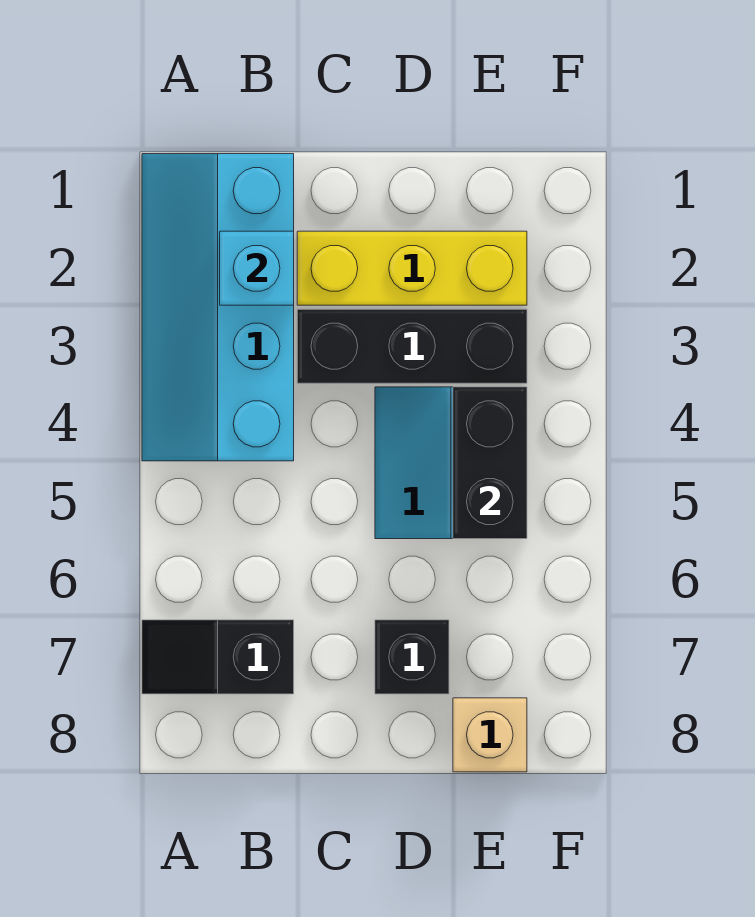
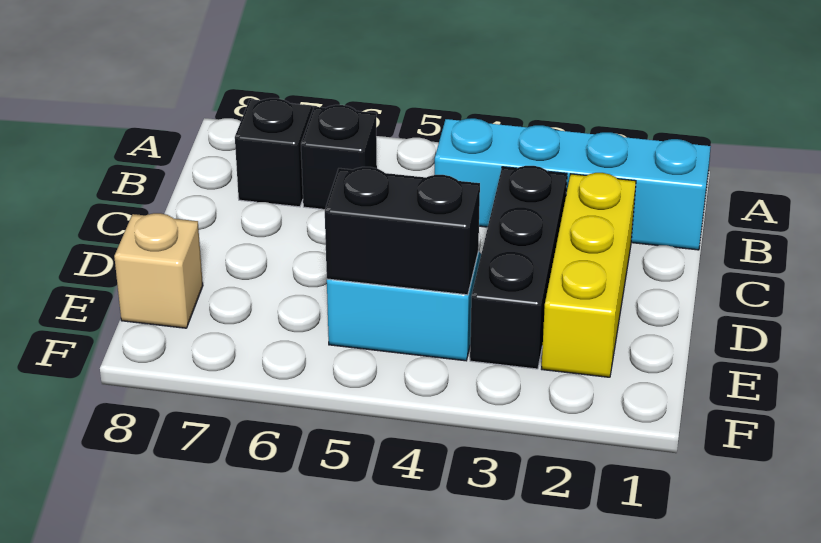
cyan 1x1 brick [220,231,294,305] -> none
black 1x1 brick [375,620,449,694] -> black 1x1 brick moved to [301,105,377,209]

